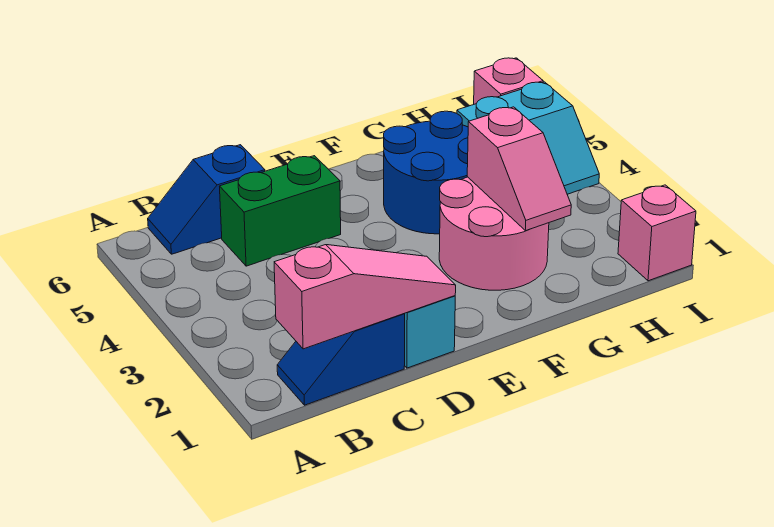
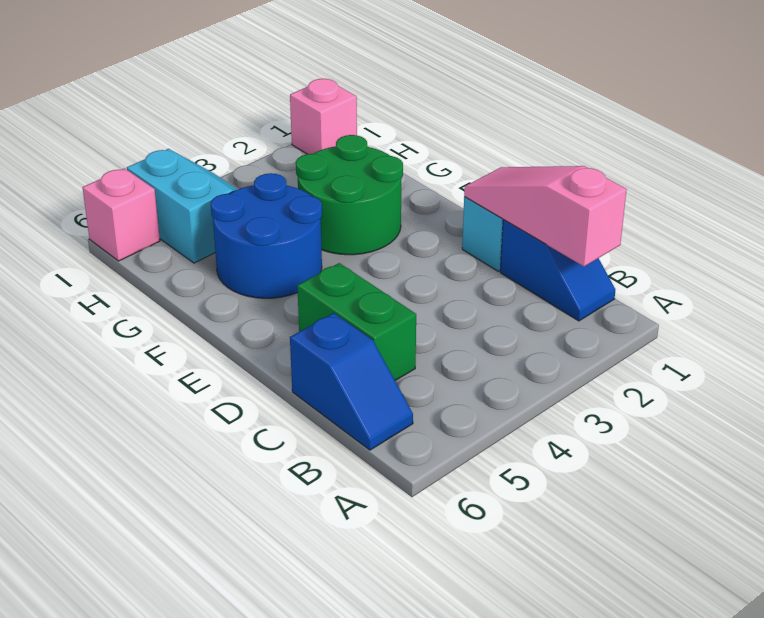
pink 2x2 round brick [439,177,549,290] -> green 2x2 round brick [296,135,403,255]
pink 1x2 slope [467,107,571,231] -> none

